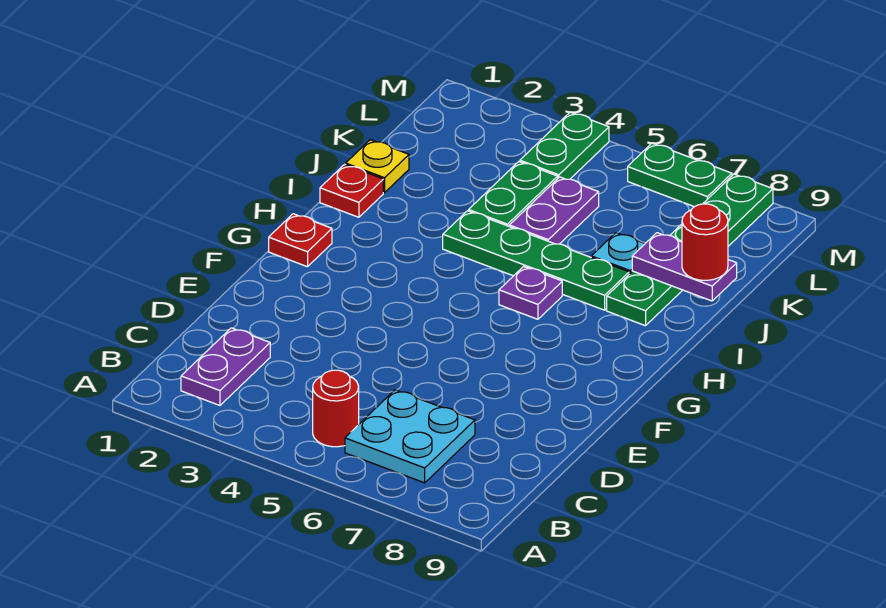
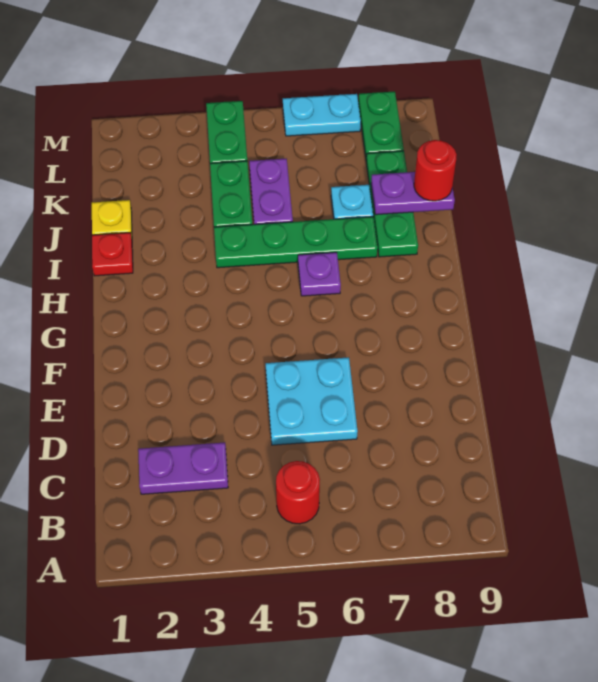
purple 1x2 plate [181,328,270,405] -> purple 1x2 plate turned to [138,442,228,494]
cyan 2x2 plate [345,390,475,483] -> cyan 2x2 plate moved to [266,357,358,445]
red 1x1 plate [269,214,332,267] -> none
green 1x2 plate [628,143,732,207] -> cyan 1x2 plate [283,94,361,136]

